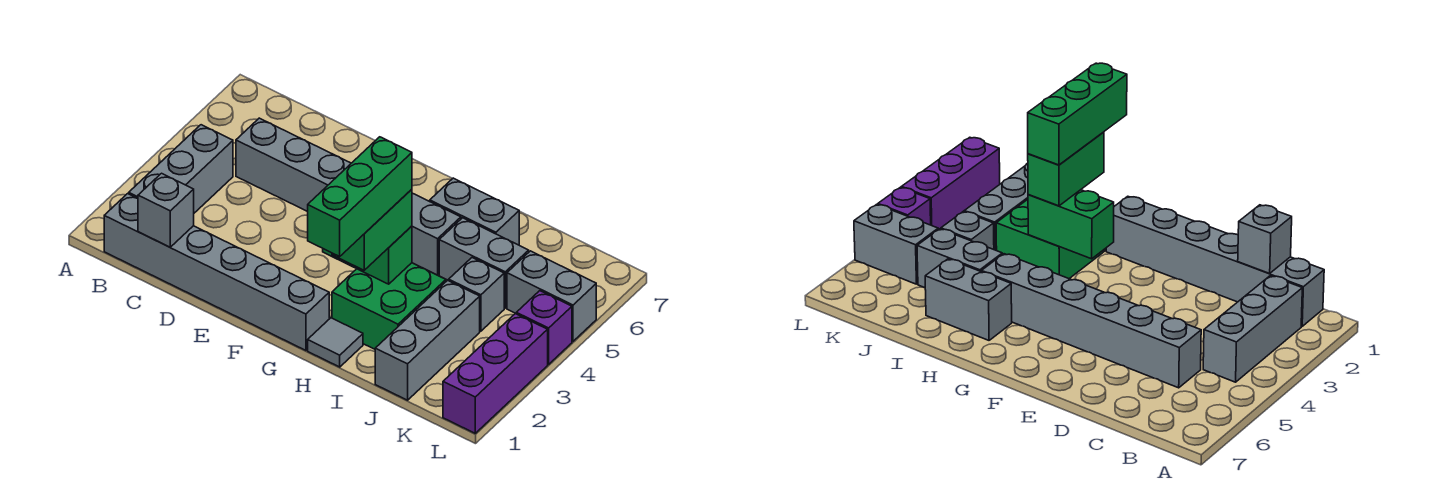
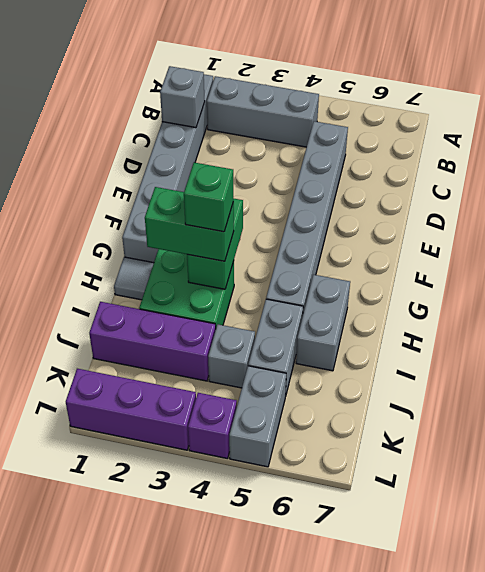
green 1x3 brick [308,137,412,256] -> green 1x1 brick [184,162,233,232]
grey 1x3 brick [375,280,480,400] -> purple 1x3 brick [89,302,216,381]

